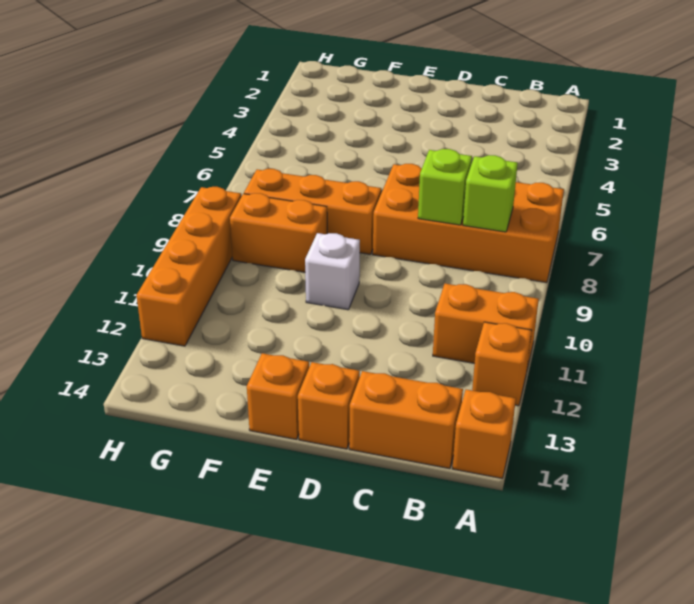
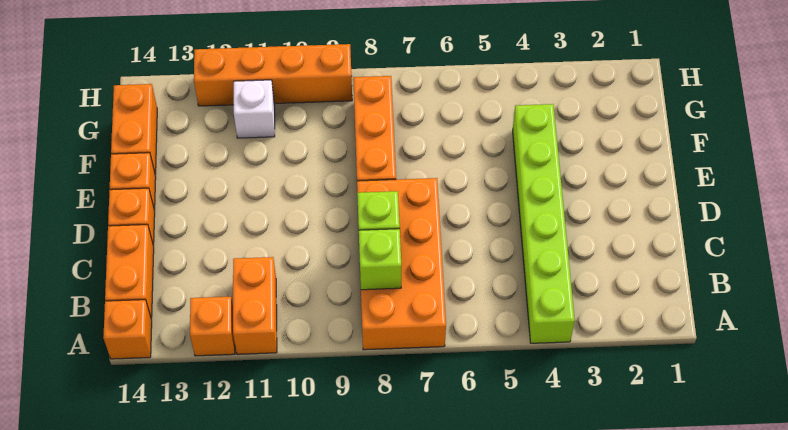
none -> lime 1x6 brick [513,104,575,343]
white 1x1 brick [305,233,360,310] -> white 1x1 brick moved to [234,80,275,138]
orange 1x2 brick [230,193,327,272] -> orange 1x2 brick moved to [111,84,157,175]

